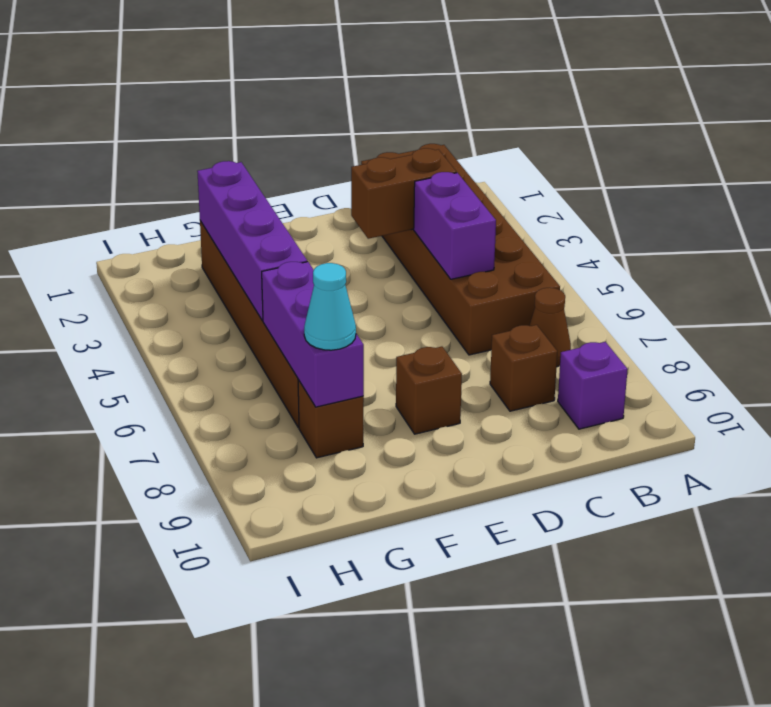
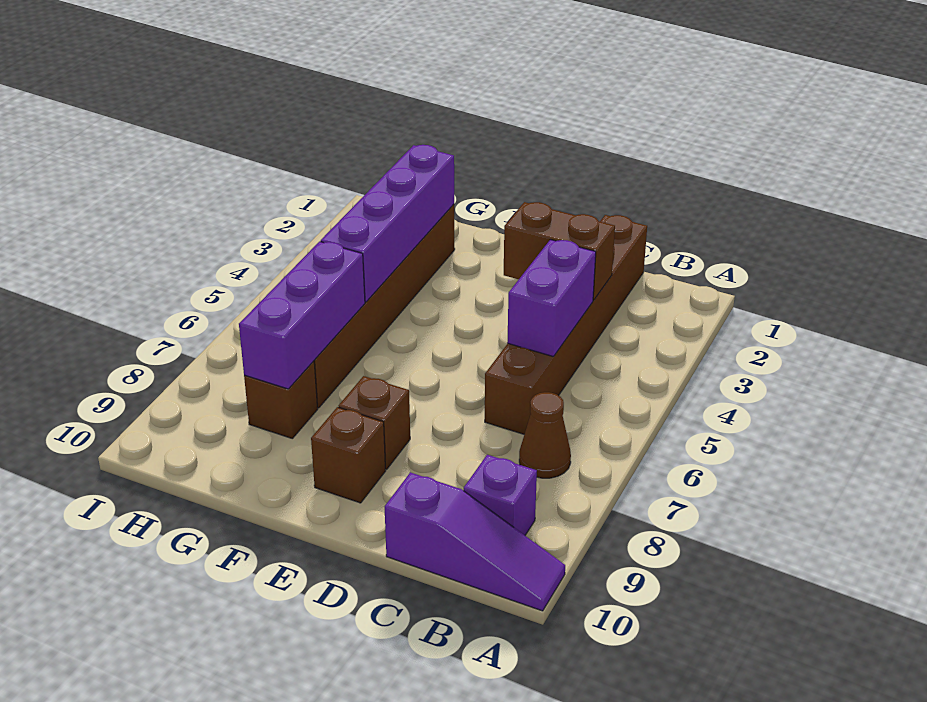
none -> purple 1x3 slope [385,472,565,611]
brown 2x6 brick [361,144,560,355] -> brown 1x6 brick [485,215,647,434]
brown 1x1 brick [490,325,557,411] -> brown 1x1 brick moved to [311,407,386,503]
cyan 1x1 cone [304,263,356,350] -> none

